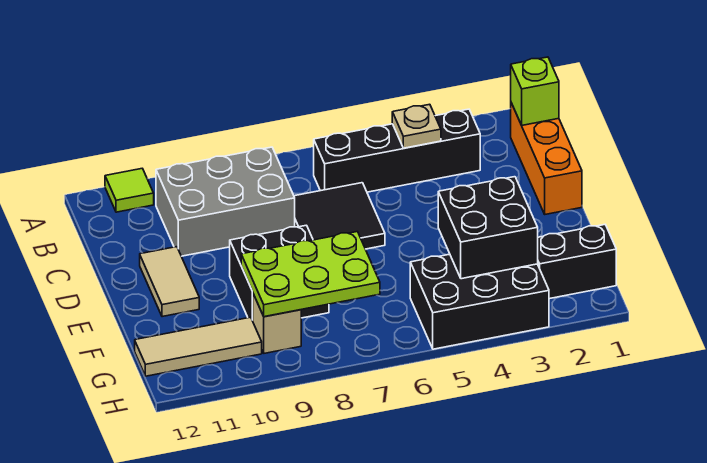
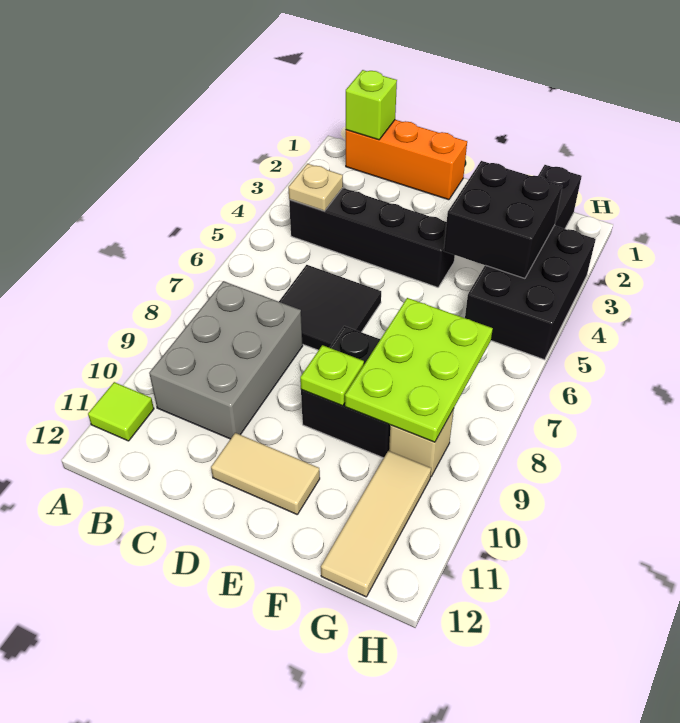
black 1x4 brick [314,109,480,192] -> black 1x4 brick turned to [289,188,455,287]
none -> lime 1x1 plate [300,345,364,406]

